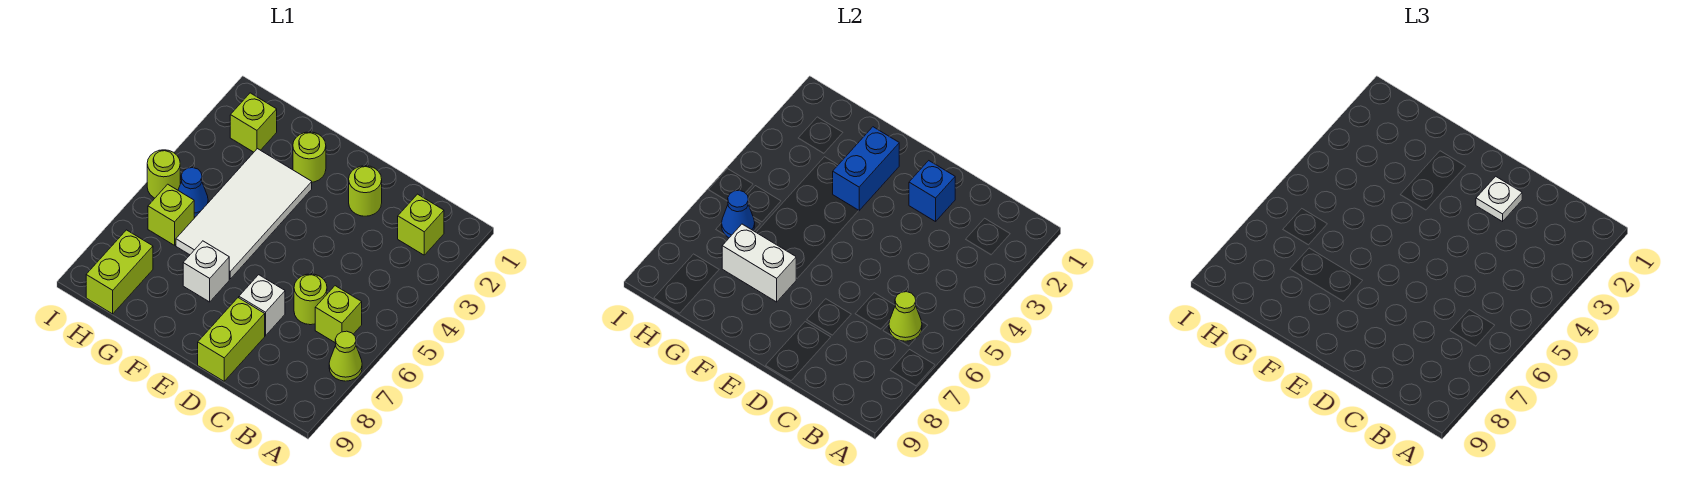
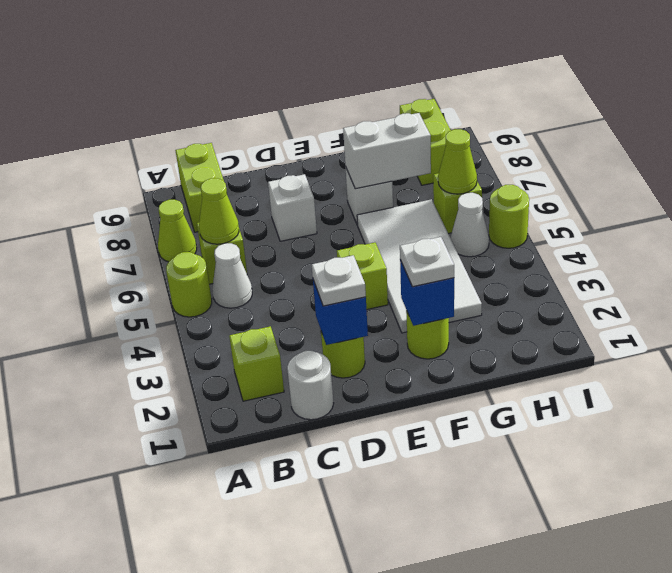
none -> white 1x1 cone [212,243,252,308]
none -> white 1x1 round brick [287,351,334,420]
lime 1x1 round brick [294,274,327,325] -> lime 1x1 round brick moved to [166,252,212,317]
lime 1x2 brick [198,298,265,381] -> lime 1x2 brick moved to [175,143,227,232]
blue 1x2 brick [833,127,899,211] -> blue 1x1 brick [400,260,454,326]
none -> white 1x1 plate [400,237,454,287]
lime 1x1 brick [230,93,277,152] -> lime 1x1 brick moved to [337,243,388,310]
blue 1x1 cone [178,168,208,217] -> white 1x1 cone [451,193,489,257]
blue 1x1 cone [722,190,755,238] -> lime 1x1 cone [438,129,477,194]

